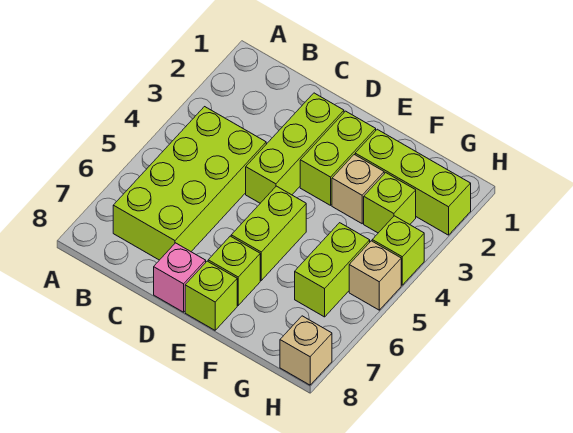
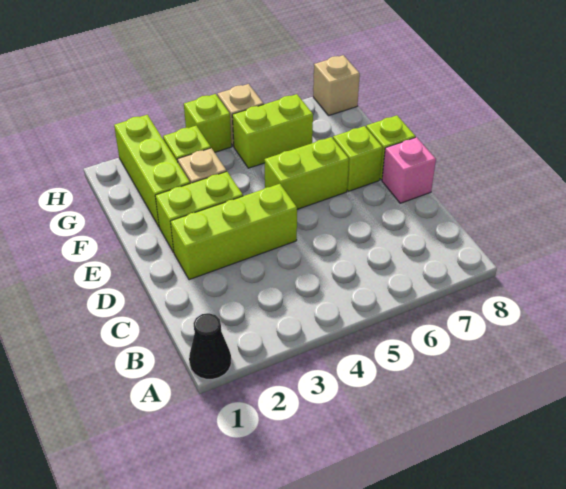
none -> black 1x1 cone [189,313,231,379]
lime 2x4 brick [113,107,266,260] -> none

